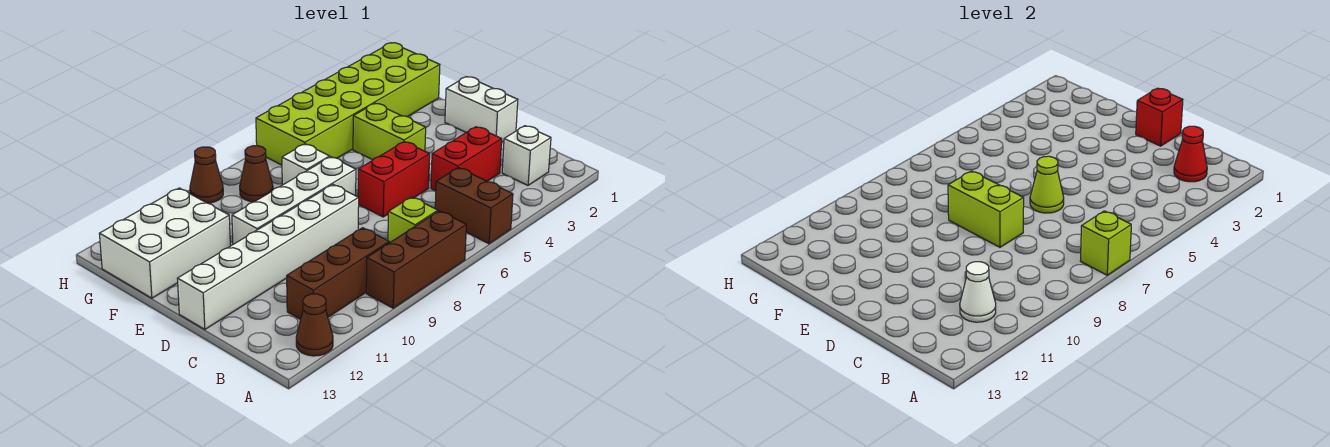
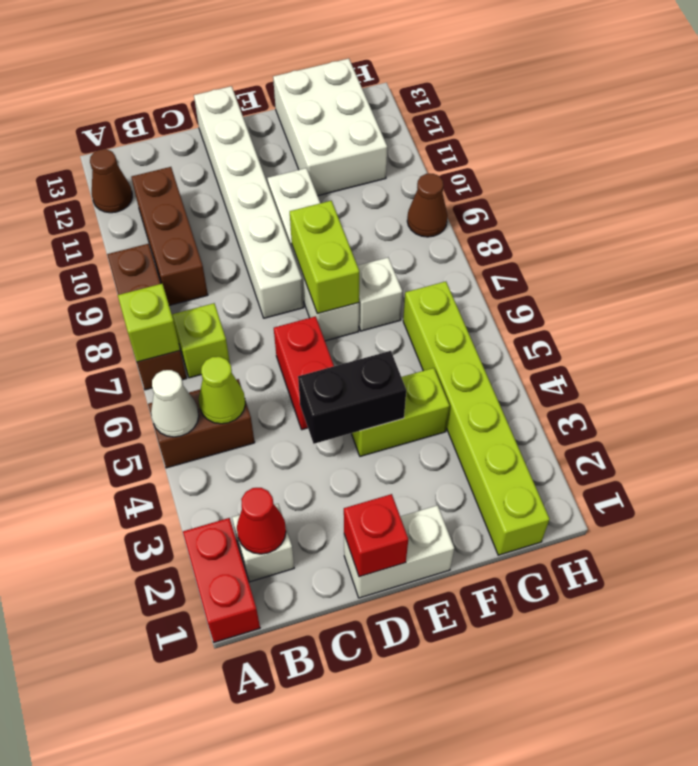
white 1x1 cone [960,262,996,322] -> white 1x1 cone moved to [151,370,199,437]
red 1x2 brick [431,127,502,191] -> red 1x2 brick moved to [183,518,260,642]
none -> black 1x2 brick [298,351,406,444]
lime 1x1 cone [1030,156,1064,213] -> lime 1x1 cone moved to [199,357,245,424]
lime 1x2 brick [948,171,1024,247] -> lime 1x2 brick turned to [290,201,359,314]
lime 2x6 brick [256,43,440,165] -> lime 1x6 brick [403,281,550,555]
brown 1x1 cone [240,146,273,202] -> none

